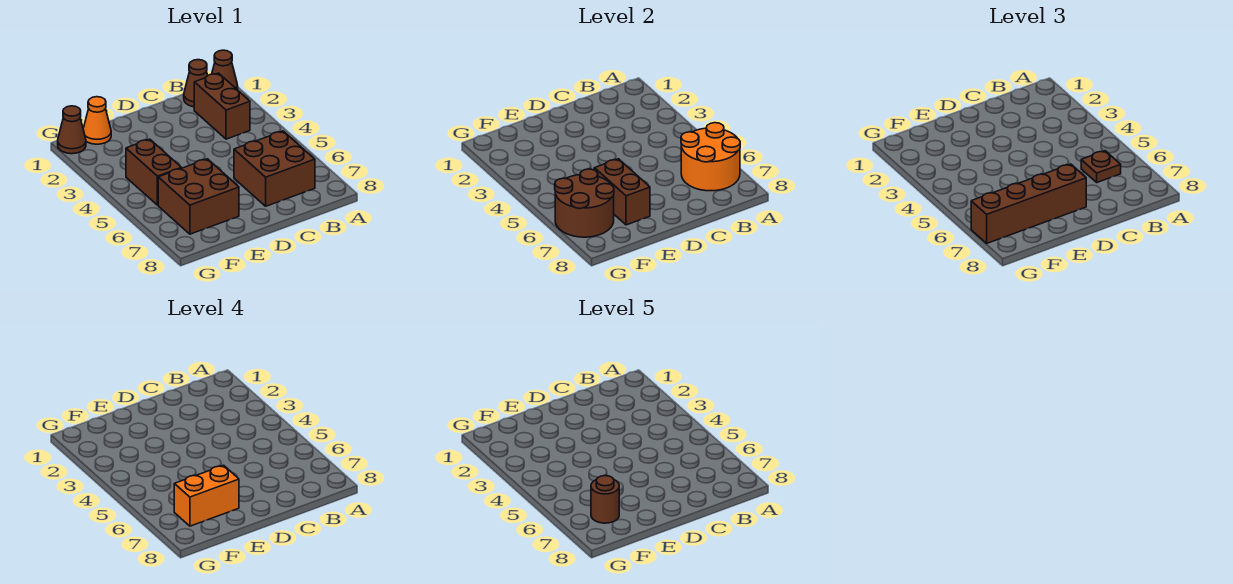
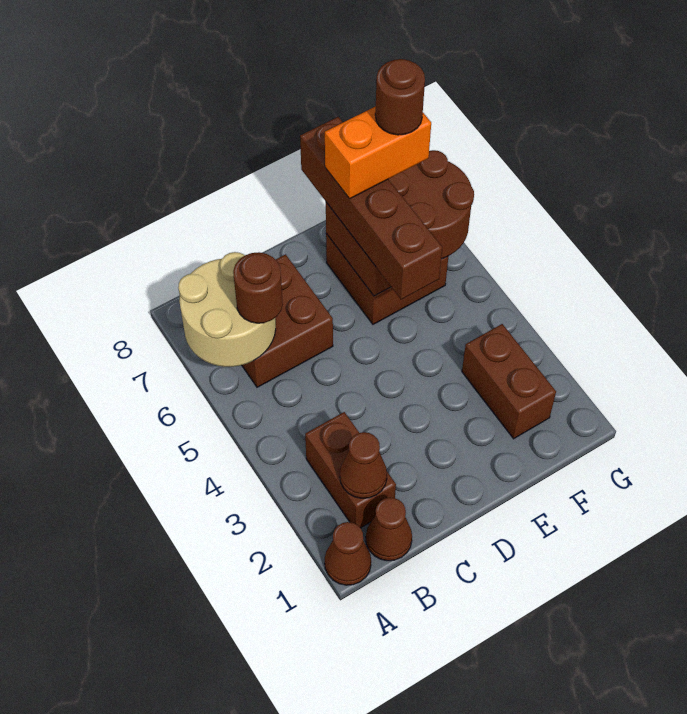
orange 2x2 round brick [681,123,740,191] -> tan 2x2 round brick [178,252,276,367]
brown 1x1 plate [1081,151,1121,182] -> brown 1x1 round brick [233,252,283,323]
brown 1x4 brick [971,164,1086,243] -> brown 1x4 brick turned to [300,117,442,300]
orange 1x1 cone [83,97,111,144] -> none
brown 1x2 brick [126,139,181,205] -> brown 1x2 brick moved to [462,324,556,439]
brown 1x1 cone [58,106,86,154] -> brown 1x1 cone moved to [340,432,387,498]

